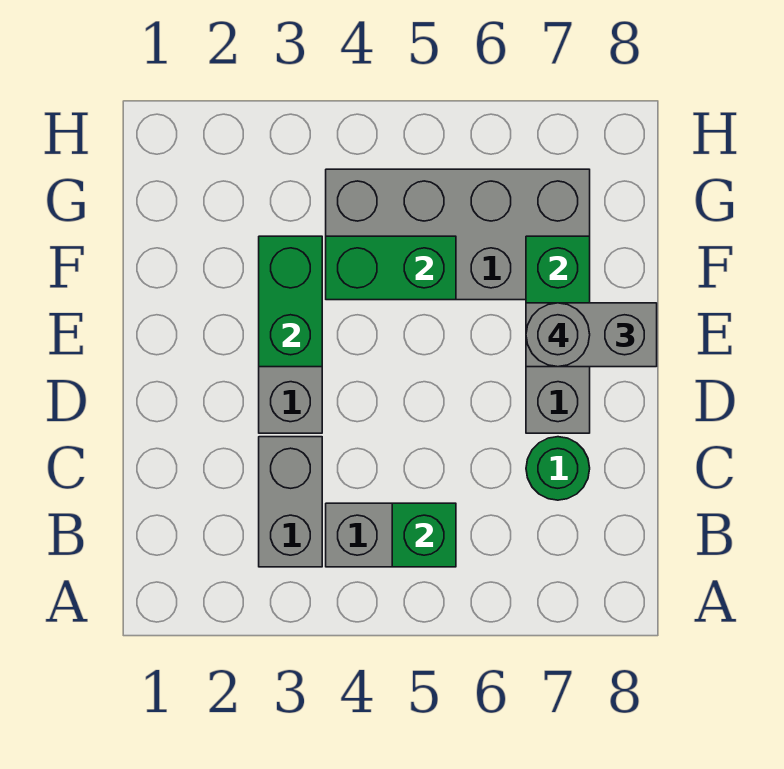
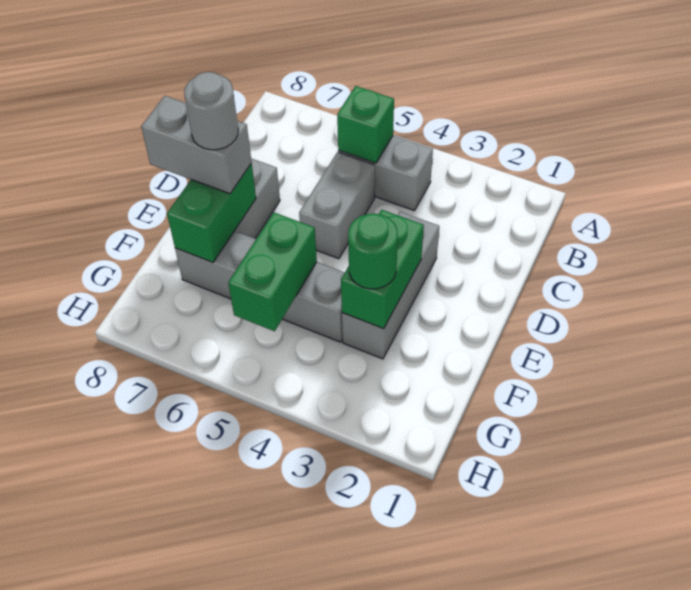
grey 1x2 brick [259,437,322,567] -> grey 1x2 brick moved to [299,152,375,259]
green 1x1 round brick [526,437,590,500] -> green 1x1 round brick moved to [348,214,398,289]
grey 2x4 brick [326,169,590,300] -> grey 1x4 brick [175,231,345,342]
green 1x2 brick [326,236,456,300] -> green 1x2 brick turned to [228,212,317,331]

